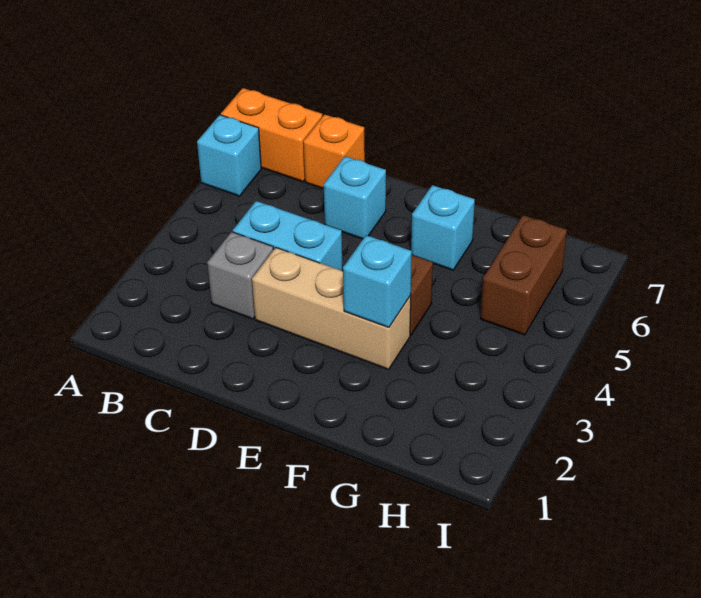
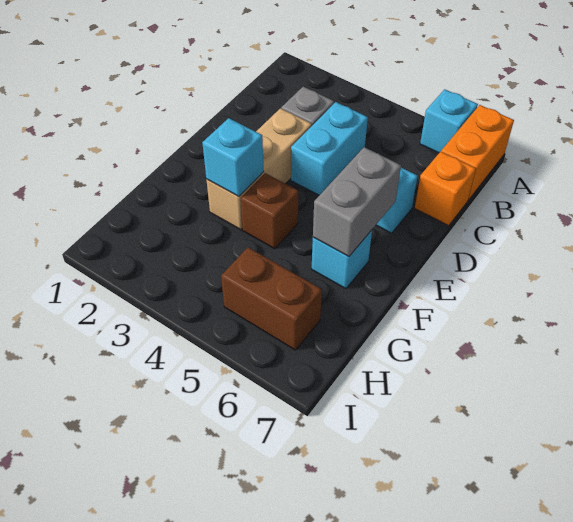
none -> grey 1x2 brick [313,147,401,257]

